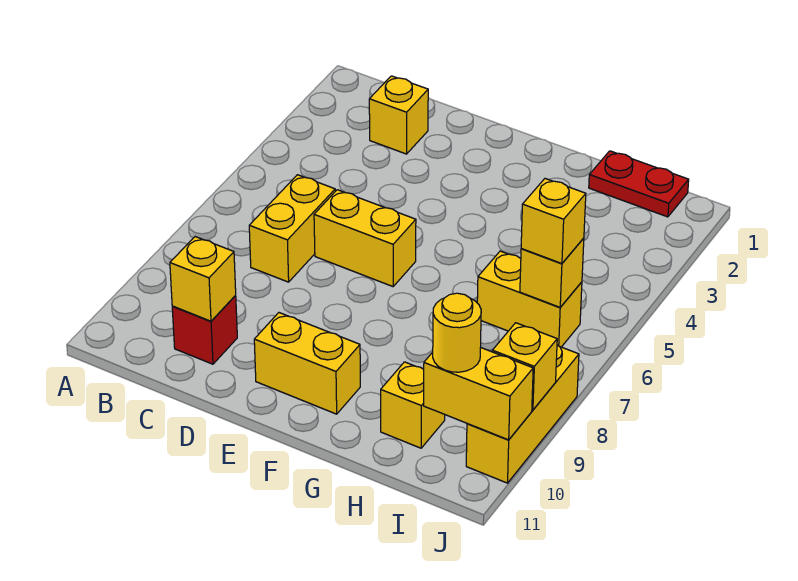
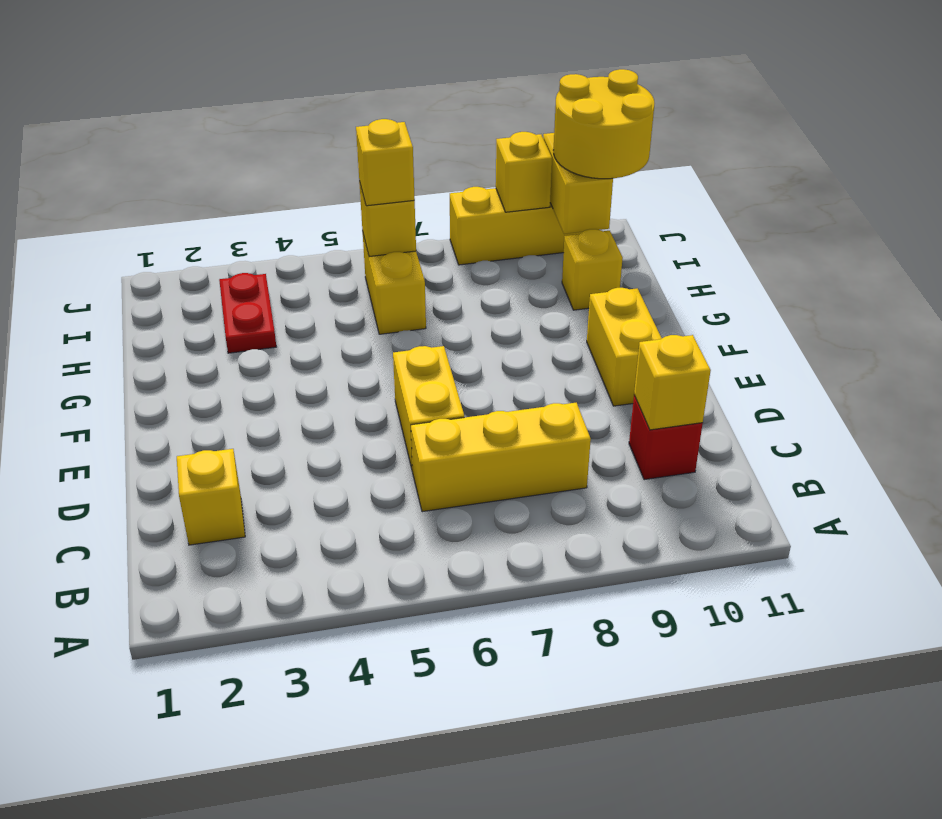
yellow 1x2 brick [249,175,335,282] -> yellow 1x3 brick [411,403,591,512]
red 1x2 plate [589,151,689,217] -> red 1x2 plate moved to [219,273,276,353]
yellow 1x1 round brick [433,293,481,372] -> yellow 2x2 round brick [554,69,655,179]

